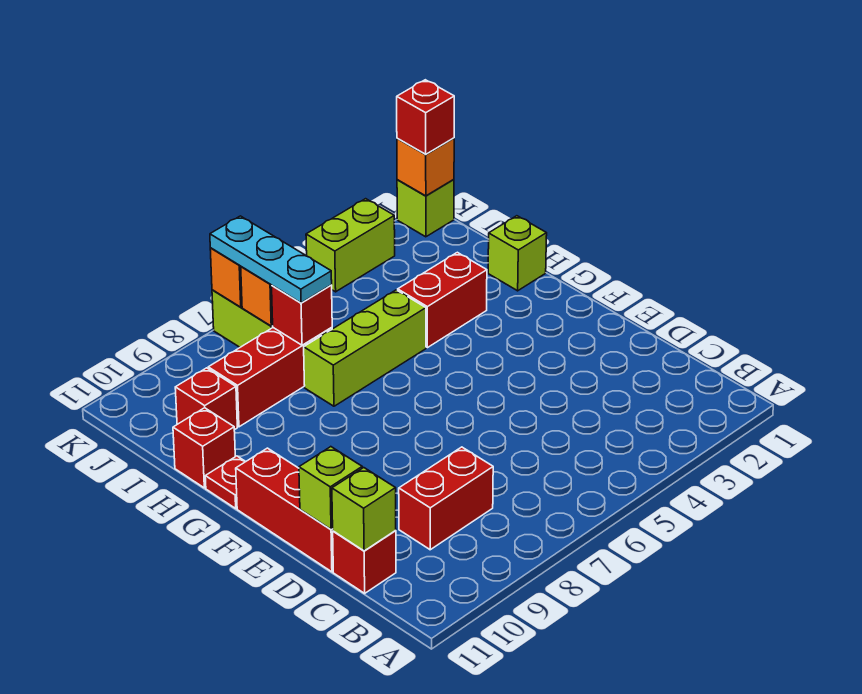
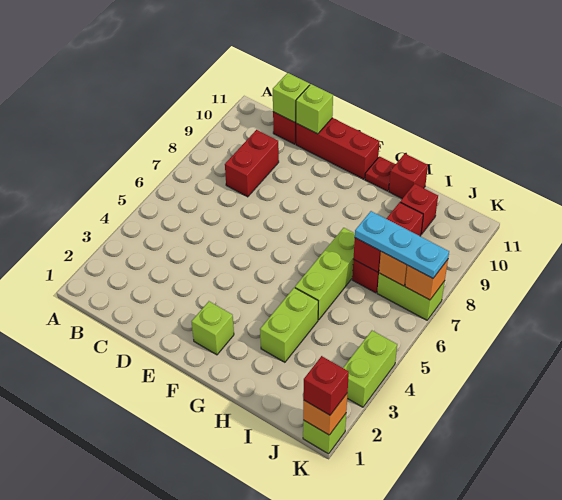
lime 1x1 brick [488,216,547,291] -> lime 1x1 brick moved to [192,301,234,355]
red 1x2 brick [398,252,487,348] -> lime 1x2 brick [260,288,318,362]

